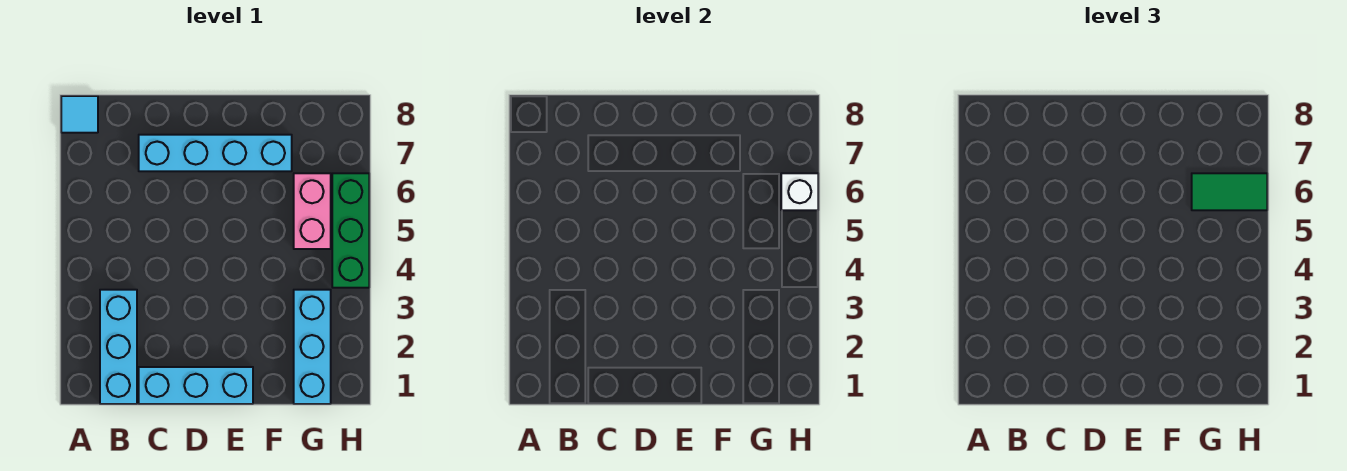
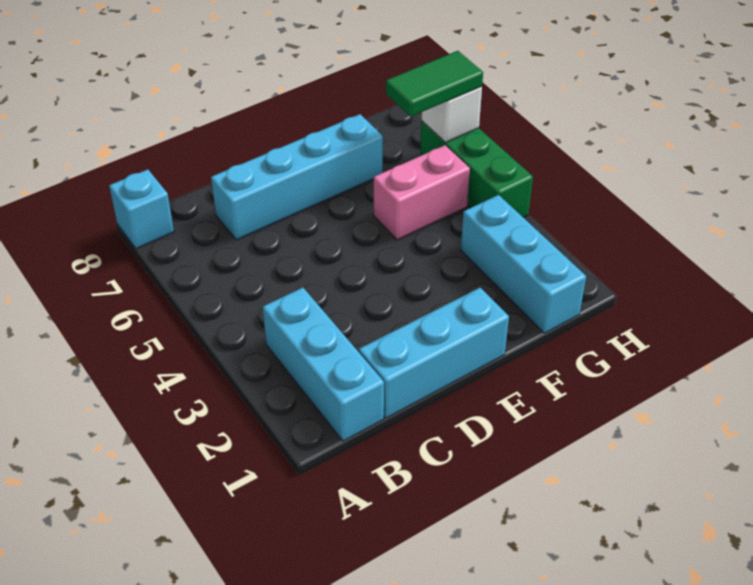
cyan 1x1 tile [61,96,98,133] -> cyan 1x1 brick [109,169,174,249]
pink 1x2 brick [294,173,331,249] -> pink 1x2 brick turned to [374,145,470,240]

